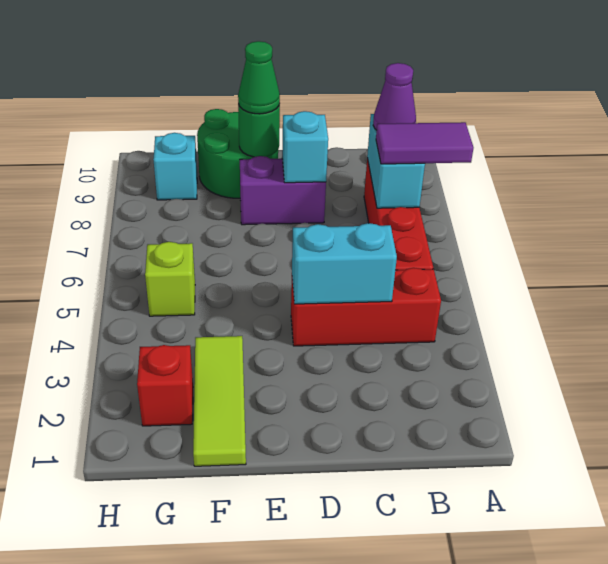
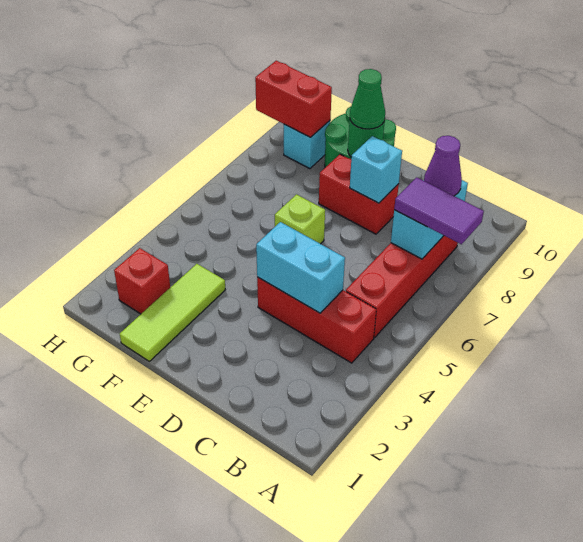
purple 1x2 brick [240,156,326,225] -> red 1x2 brick [319,154,399,234]
lime 1x1 brick [145,242,195,316] -> lime 1x1 brick moved to [275,194,325,244]
none -> red 1x2 brick [255,61,332,137]

